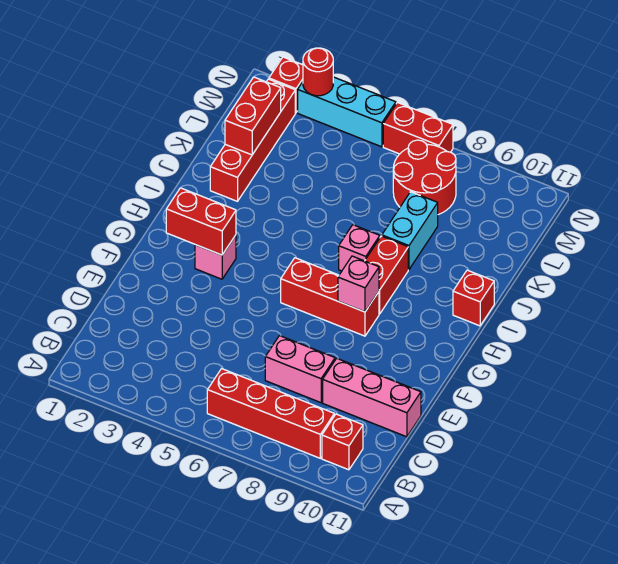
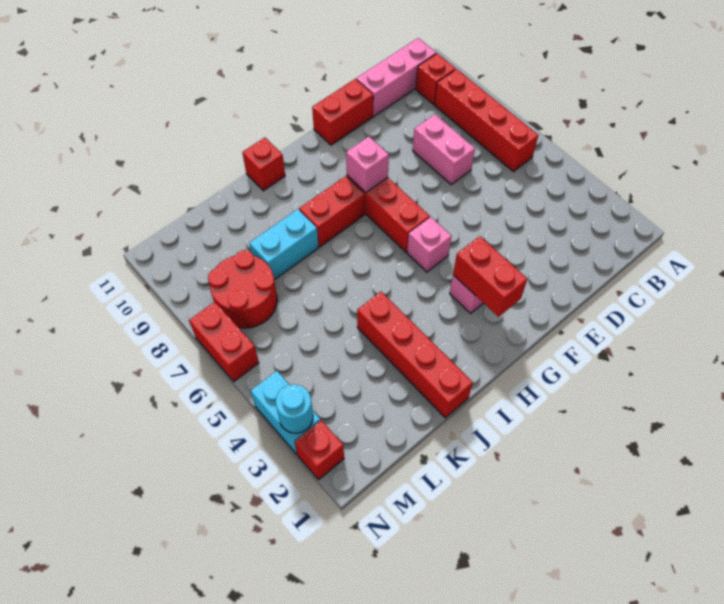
pink 1x3 brick [323,358,421,437] -> pink 1x3 brick turned to [356,38,436,116]
pink 1x1 brick [339,225,380,271] -> pink 1x1 brick moved to [407,217,452,272]
red 1x4 brick [210,79,295,201] -> red 1x4 brick turned to [357,292,473,418]
red 1x2 brick [225,77,281,155] -> red 1x2 brick moved to [312,79,373,145]
cyan 1x3 brick [298,77,396,147] -> cyan 1x2 brick [251,371,320,454]
red 1x1 round brick [303,48,333,96] -> cyan 1x1 round brick [275,385,313,433]

